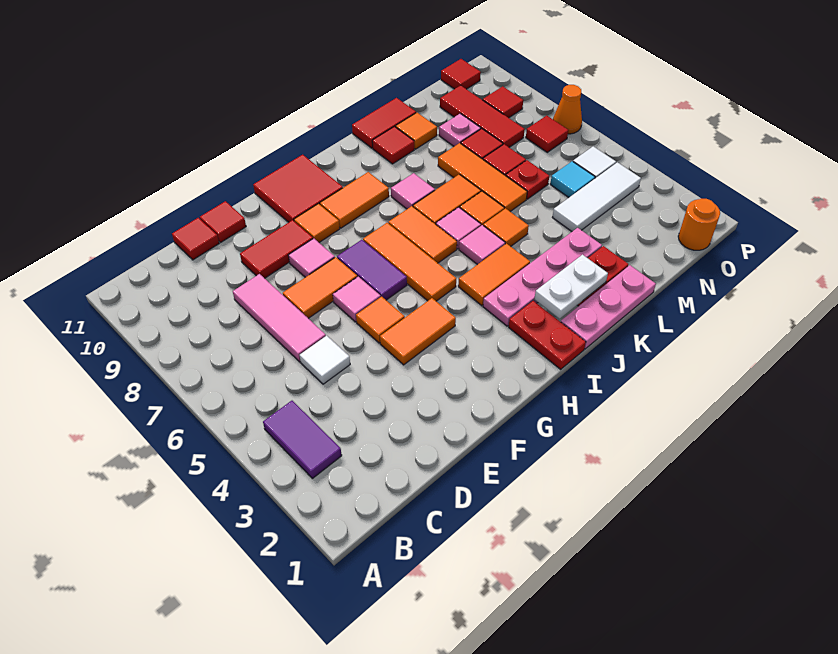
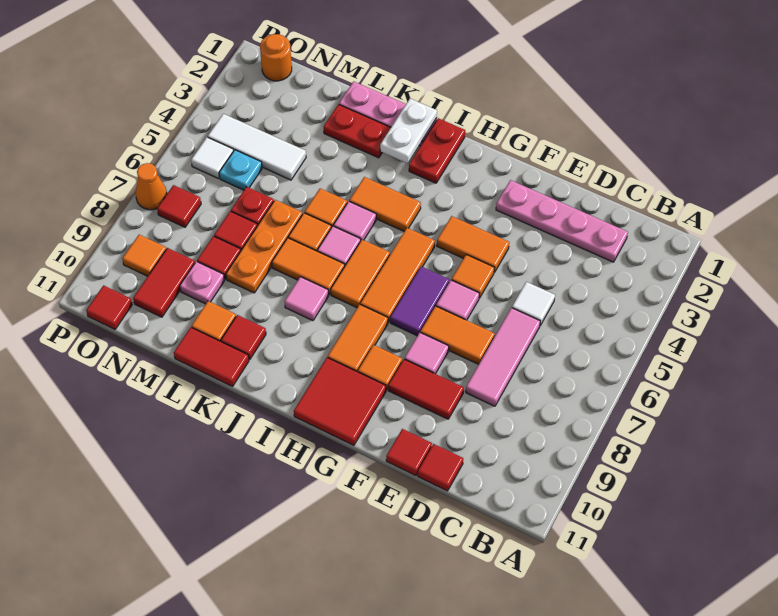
purple 1x2 tile [263,401,342,478] -> none
orange 1x2 tile [320,172,389,228] -> orange 1x2 tile turned to [328,304,388,372]
pink 1x4 plate [483,228,602,326] -> pink 1x4 plate moved to [496,180,628,262]
white 1x2 plate [535,255,608,319] -> white 1x2 plate turned to [380,99,437,163]
orange 1x3 tile [438,143,527,211] -> orange 1x3 plate [226,200,303,293]
cyan 1x1 tile [550,161,595,197] -> cyan 1x1 plate [219,150,262,190]
red 1x3 tile [440,85,525,147] -> red 1x2 tile [133,248,195,317]
red 1x1 tile [483,86,523,118] -> orange 1x1 tile [122,235,166,276]

